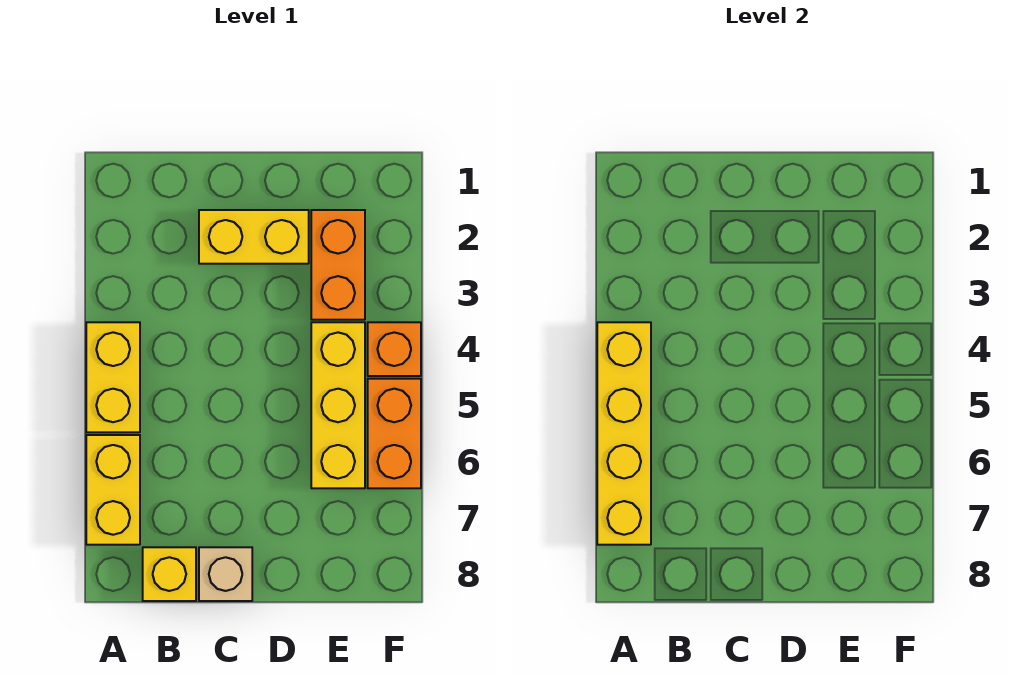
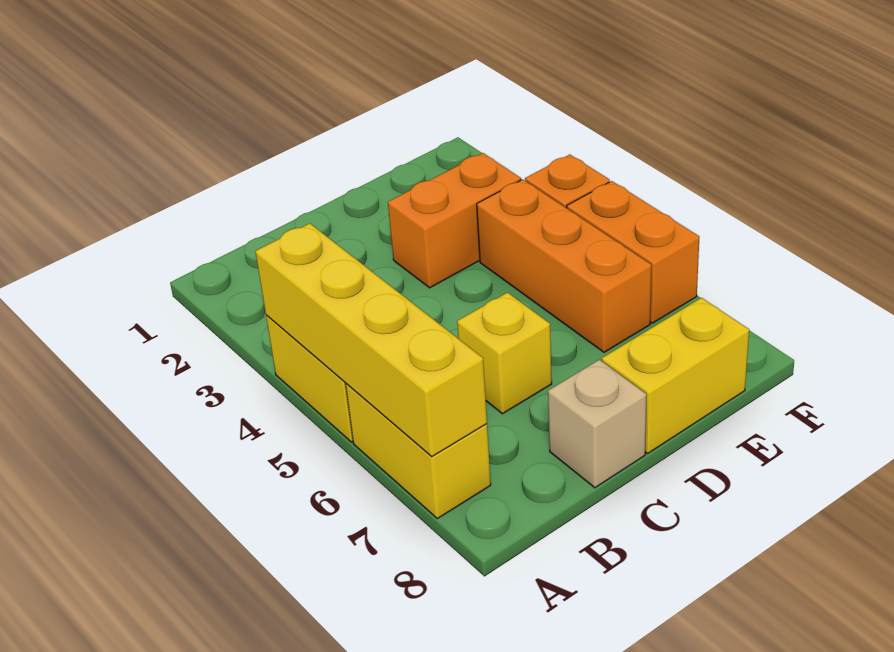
yellow 1x1 brick [143,547,196,601] -> yellow 1x1 brick moved to [457,293,552,414]
yellow 1x2 brick [199,210,309,264] -> yellow 1x2 brick moved to [602,298,749,454]
orange 1x2 brick [311,210,365,320] -> orange 1x2 brick turned to [388,153,521,288]
yellow 1x3 brick [311,322,365,488] -> orange 1x3 brick [477,179,651,352]

